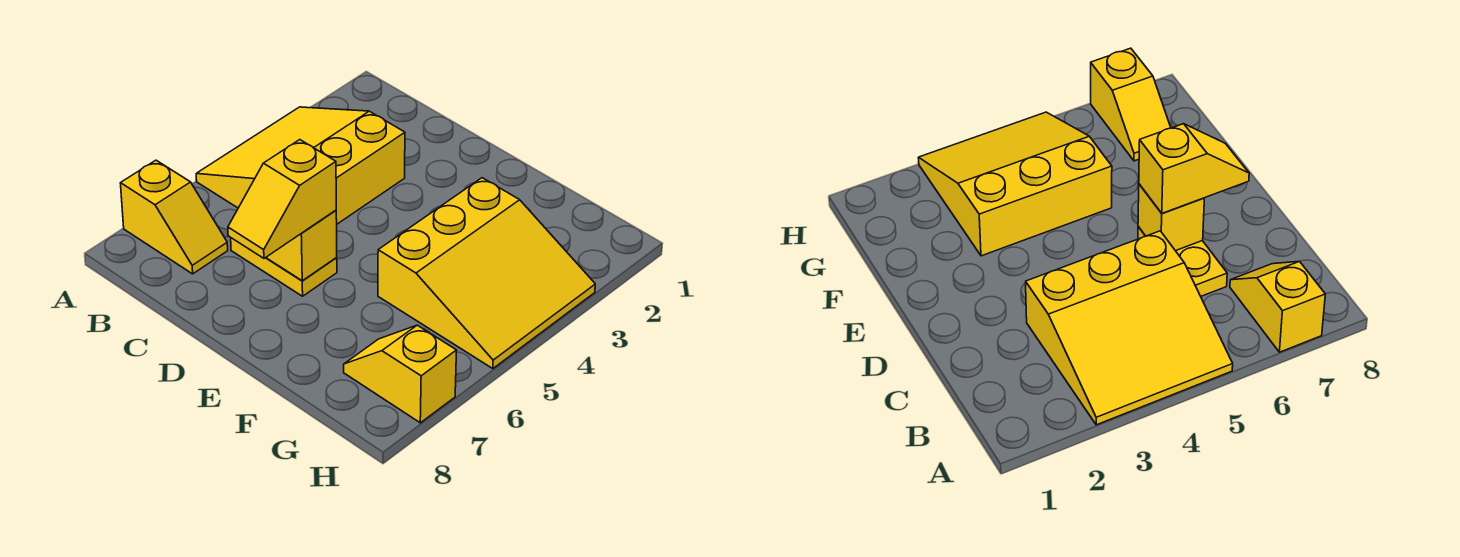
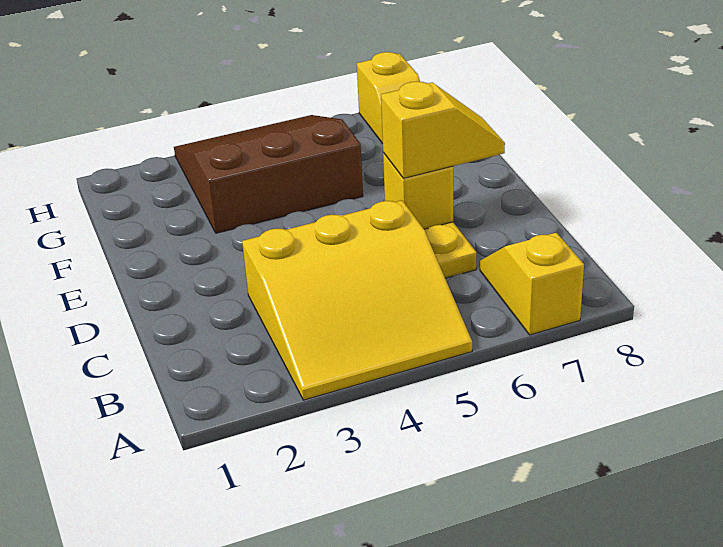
yellow 3x3 slope [378,178,595,369] -> brown 3x3 slope [174,115,363,233]

